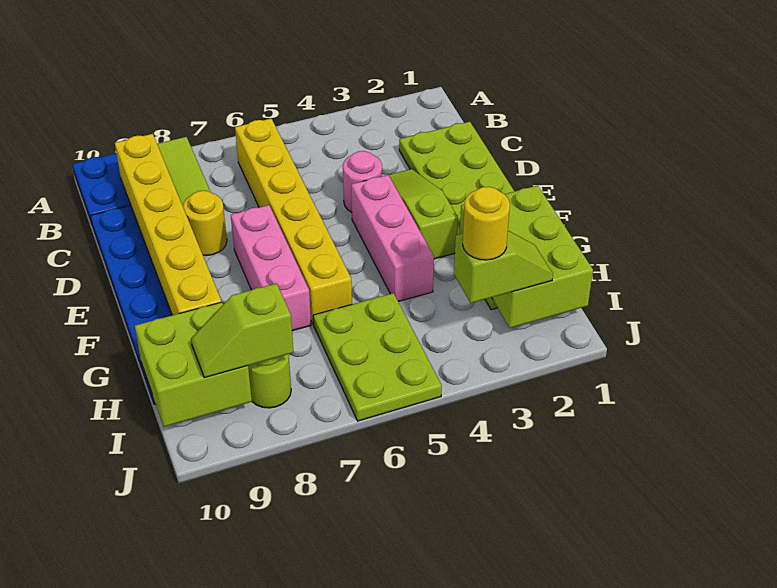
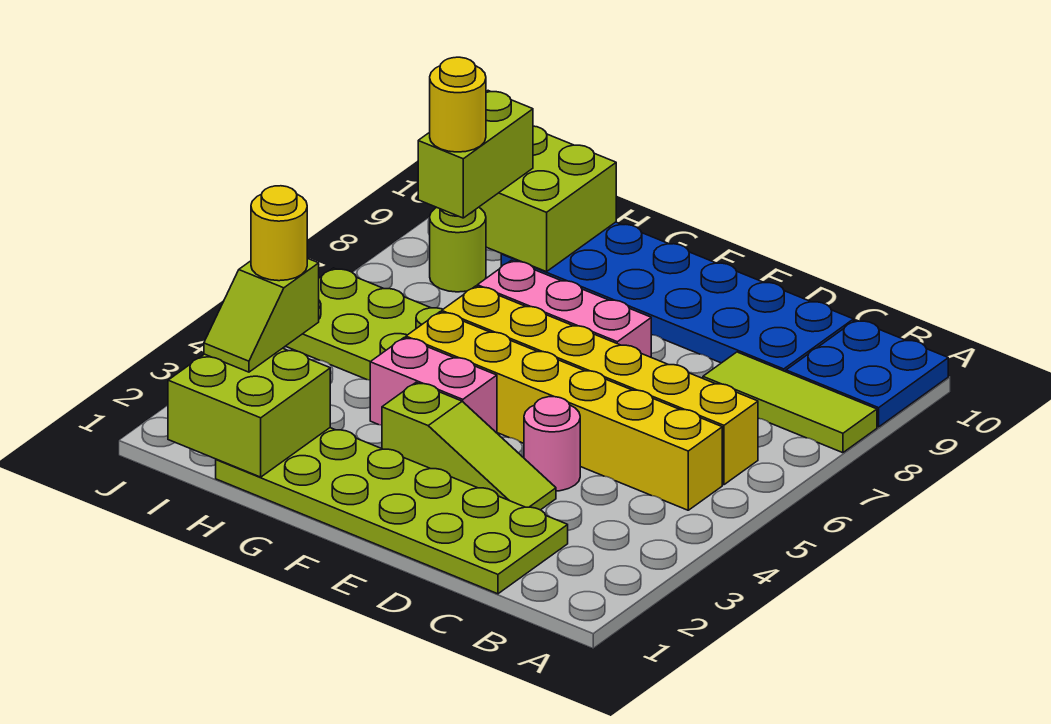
yellow 1x6 brick [115,134,222,315] -> yellow 1x6 brick moved to [406,312,722,510]
yellow 1x1 round brick [183,191,227,256] -> yellow 1x1 round brick moved to [430,57,486,152]
pink 1x3 brick [351,175,434,302] -> pink 1x2 brick [370,337,497,433]
lime 2x3 brick [460,186,593,328] -> lime 2x2 brick [168,348,330,477]
lime 1x2 slope [191,283,294,378] -> lime 1x2 brick [418,91,533,218]

